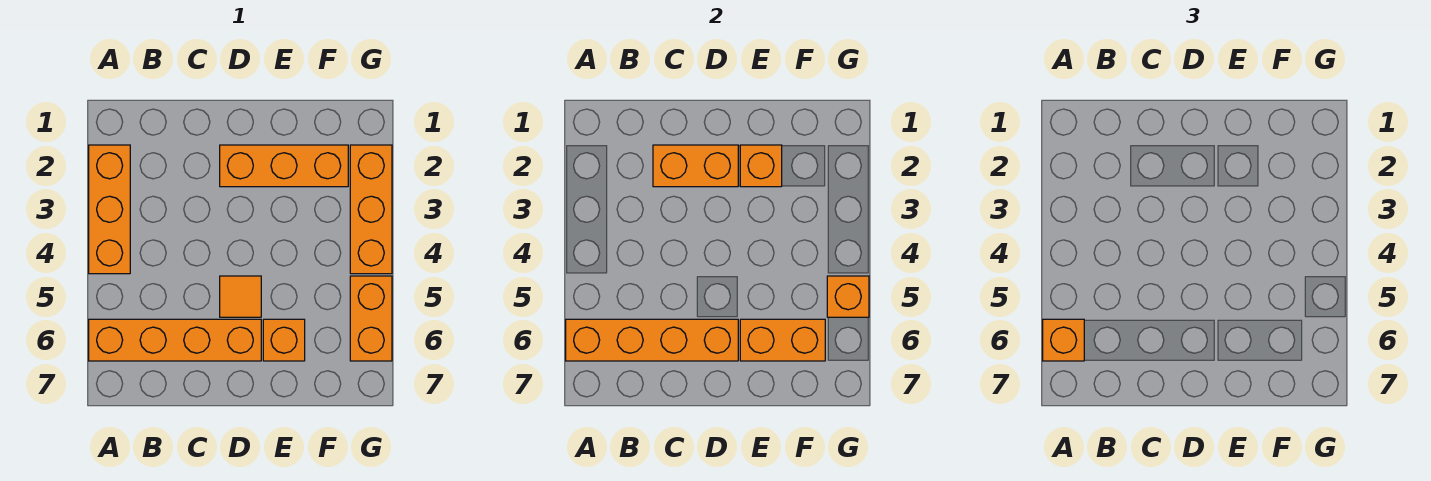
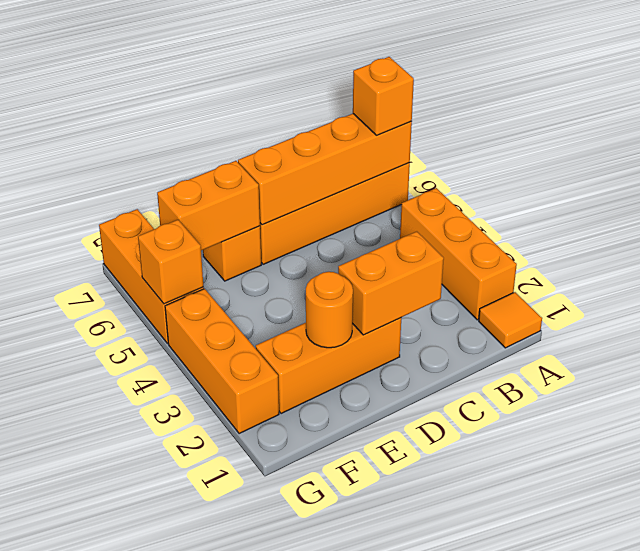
orange 1x1 tile [220,276,261,317] -> orange 1x1 tile moved to [479,292,542,348]
orange 1x1 brick [740,145,782,187] -> orange 1x1 round brick [306,272,353,348]
orange 1x2 brick [350,276,392,361] -> orange 1x3 brick [99,209,204,344]

